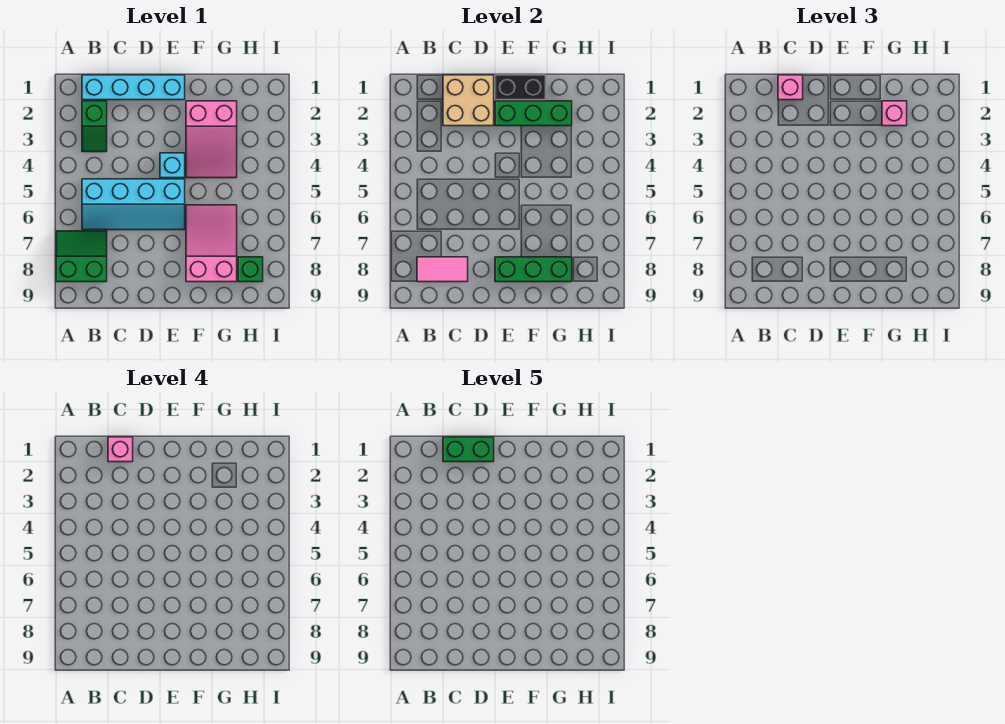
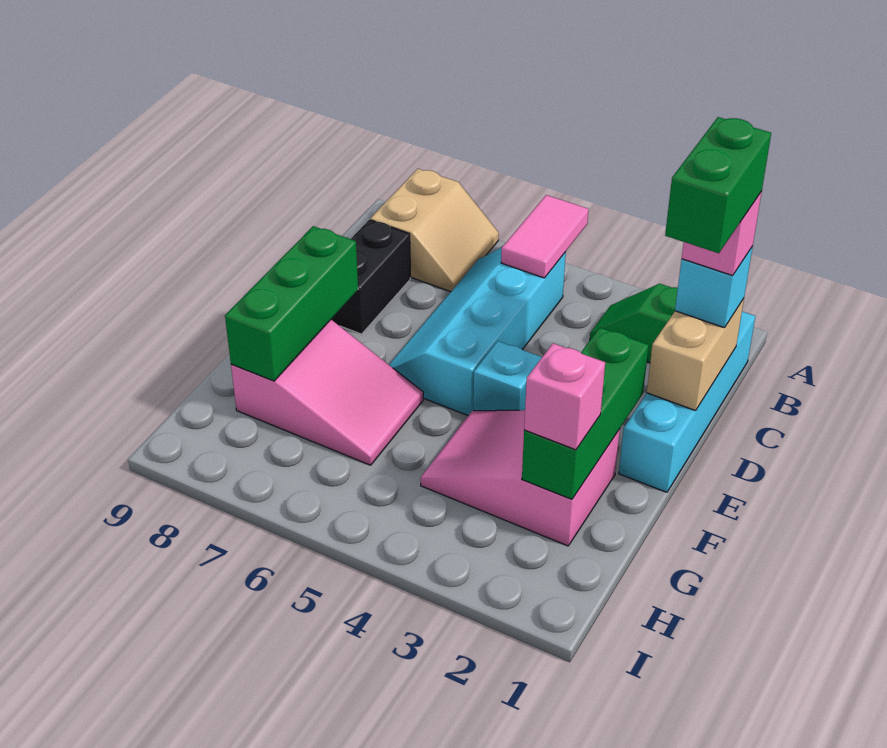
green 2x2 slope [56,231,107,282] -> tan 2x2 slope [370,169,499,292]
pink 1x2 tile [417,257,468,282] -> pink 1x2 tile moved to [501,195,588,278]
tan 2x2 brick [443,75,494,126] -> tan 1x2 brick [647,299,744,411]
pink 1x1 brick [778,75,803,100] -> cyan 1x1 brick [675,246,753,328]
black 1x2 brick [495,75,546,100] -> black 1x2 brick moved to [331,220,410,334]
green 1x1 brick [238,257,263,282] -> none

